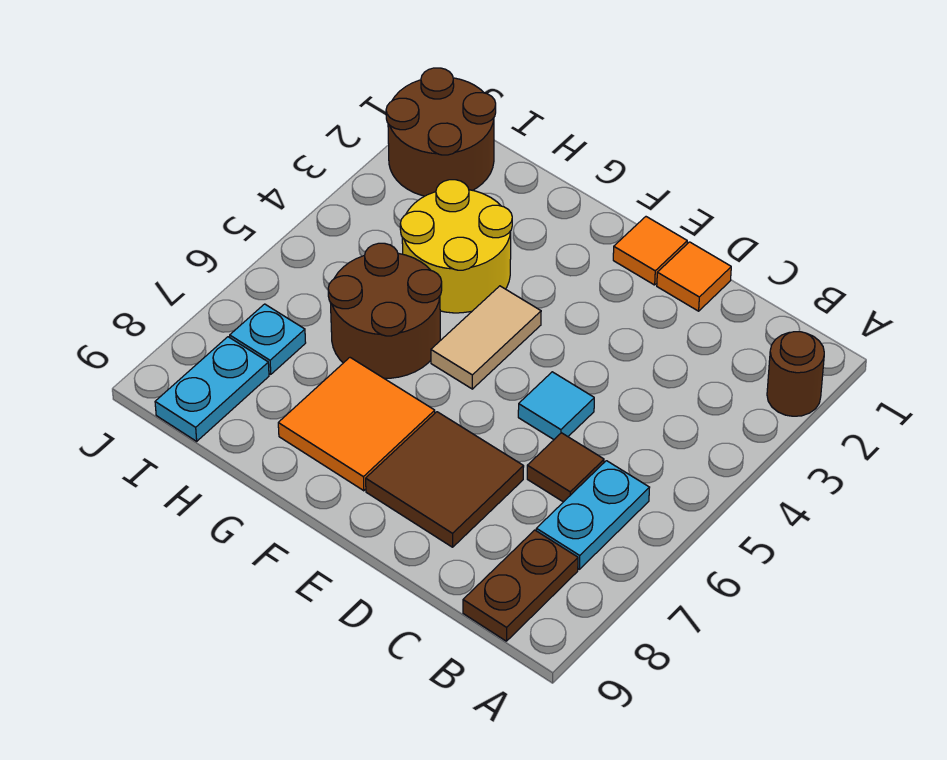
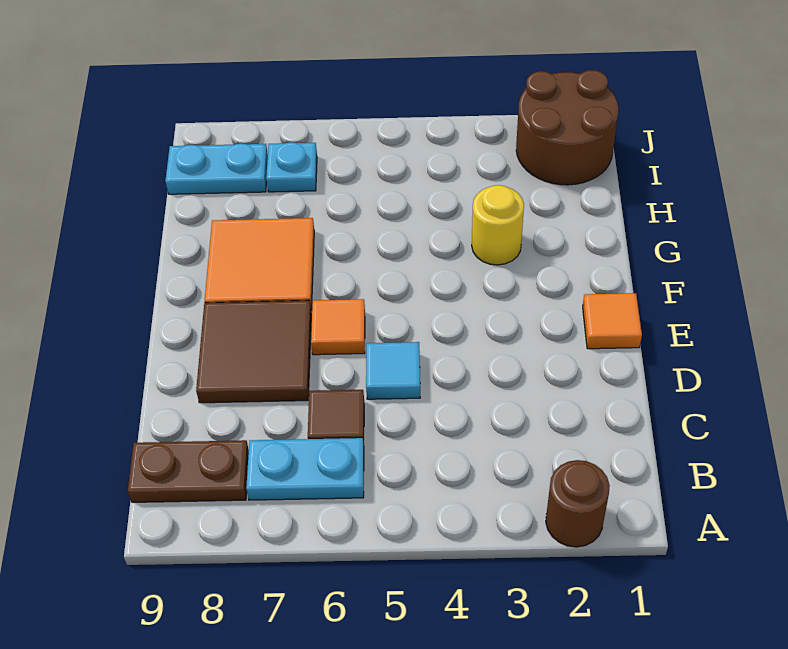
orange 1x1 tile [657,242,731,311] -> orange 1x1 tile moved to [311,299,365,355]
tan 1x2 tile [431,286,541,389] -> none
yellow 2x2 round brick [400,180,512,313] -> yellow 1x1 round brick [472,185,524,265]
brown 2x2 round brick [328,243,442,378] -> none

